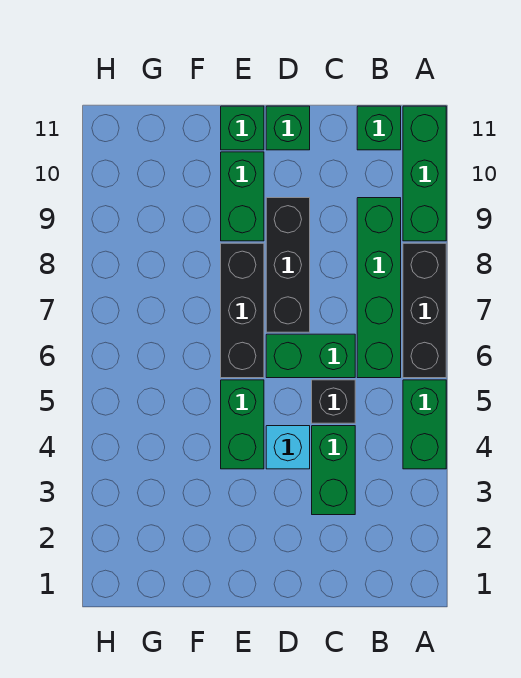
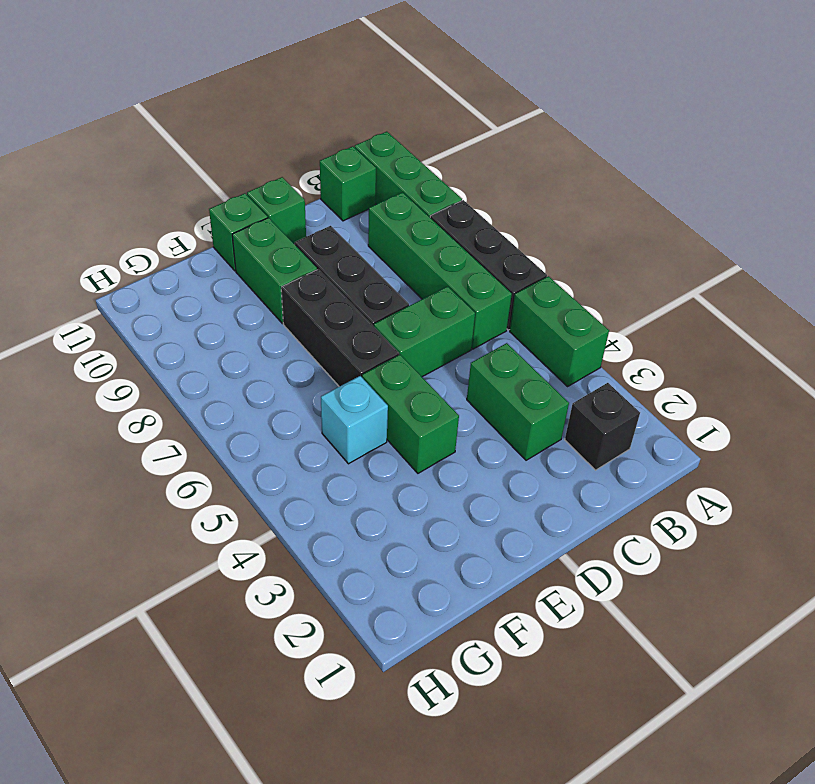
black 1x1 brick [312,380,355,423] -> black 1x1 brick moved to [565,383,640,470]
cyan 1x1 brick [266,426,310,469] -> cyan 1x1 brick moved to [321,376,388,464]

